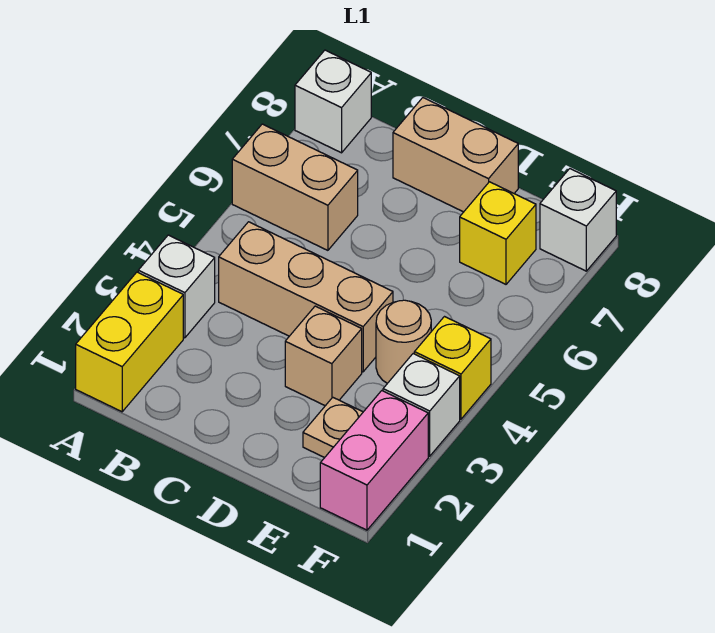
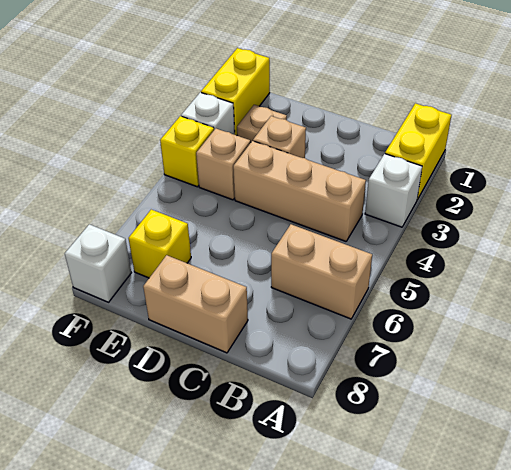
white 1x1 brick [295,50,371,153] -> none
tan 1x1 round brick [376,300,431,383] -> tan 1x1 brick [196,129,250,200]
pink 1x2 brick [320,391,428,530] -> yellow 1x2 brick [201,48,270,135]

